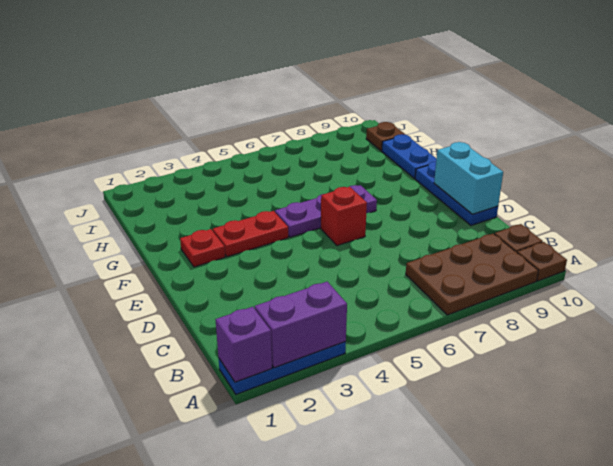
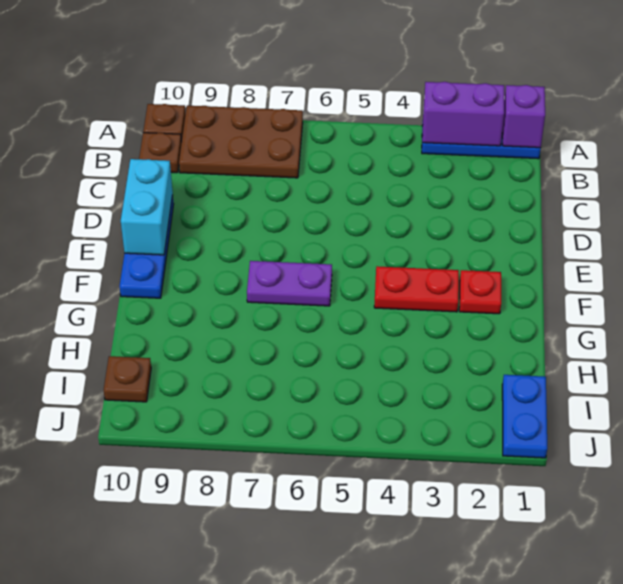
red 1x1 brick [321,187,367,246] -> none
purple 1x3 plate [275,185,377,237] -> purple 1x2 plate [247,261,332,306]
blue 1x2 plate [382,134,437,178] -> blue 1x2 plate moved to [502,375,547,458]

